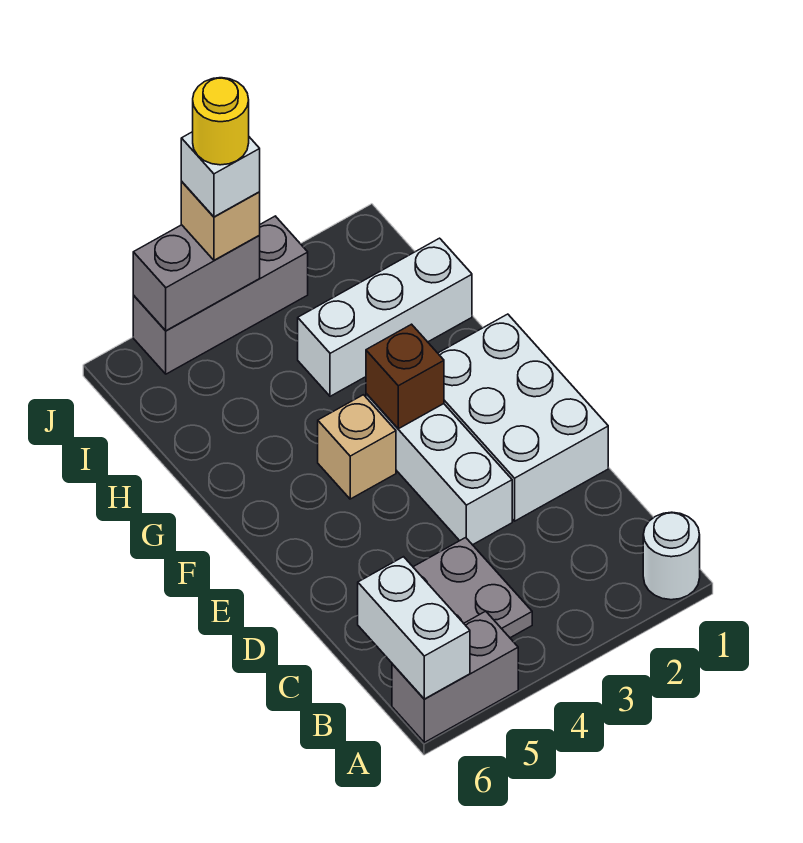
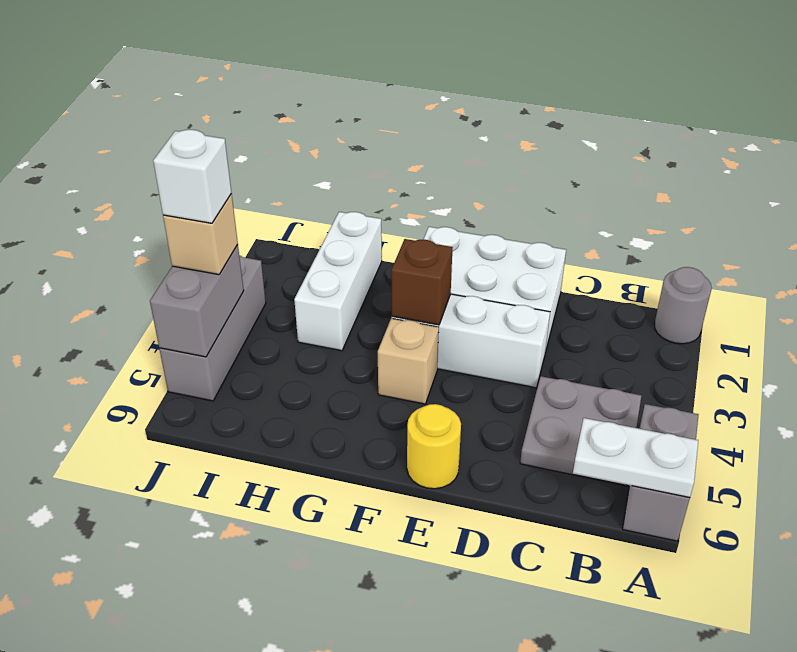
white 1x1 round brick [643,512,700,600] -> grey 1x1 round brick [655,267,712,344]
white 1x2 brick [358,557,470,699] -> white 1x2 plate [573,418,698,498]
yellow 1x1 round brick [193,78,249,165] -> yellow 1x1 round brick moved to [407,404,461,489]

